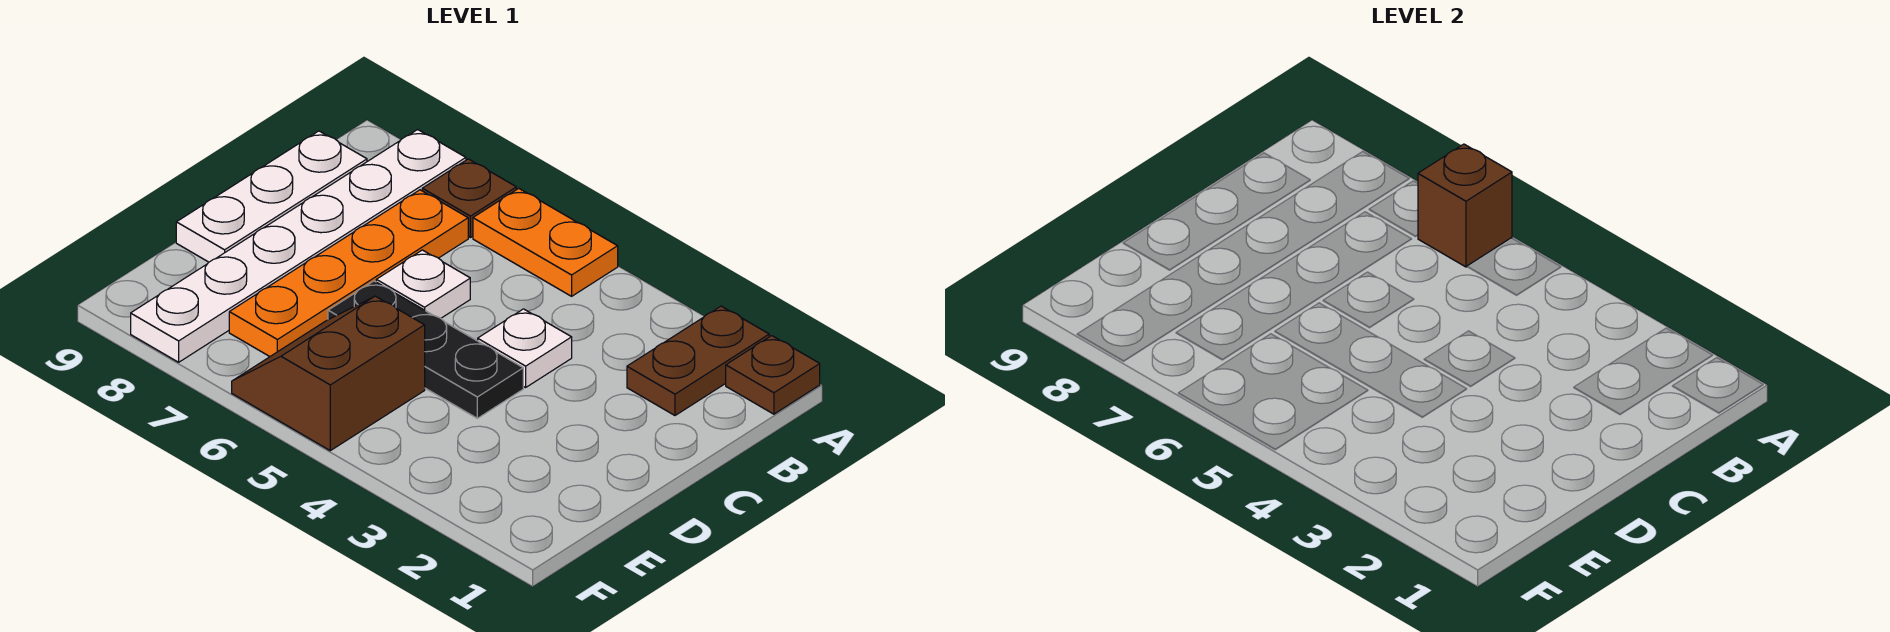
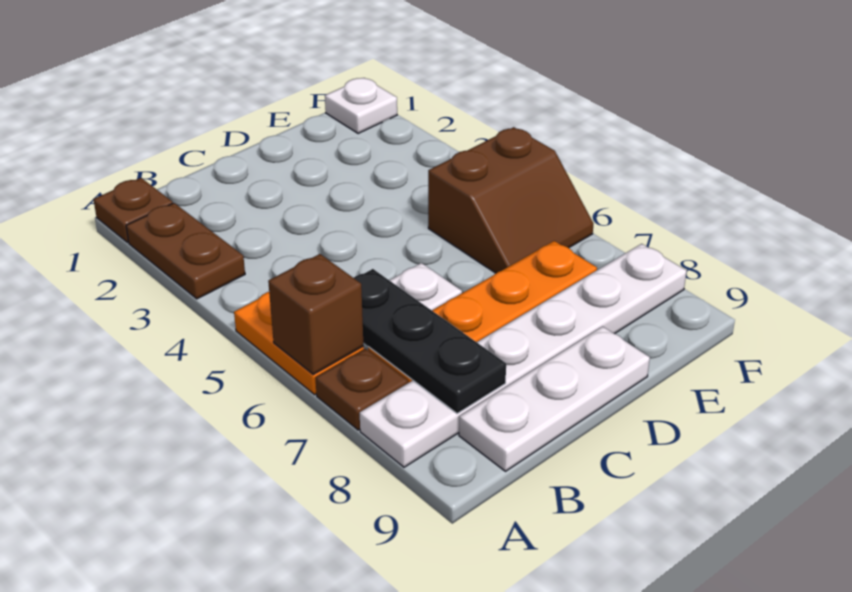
brown 1x2 plate [627,306,769,415] -> brown 1x2 plate turned to [126,203,245,299]
white 1x1 plate [478,309,572,387] -> white 1x1 plate moved to [325,78,397,134]
black 1x3 plate [328,281,523,418] -> black 1x3 plate moved to [354,269,506,414]

